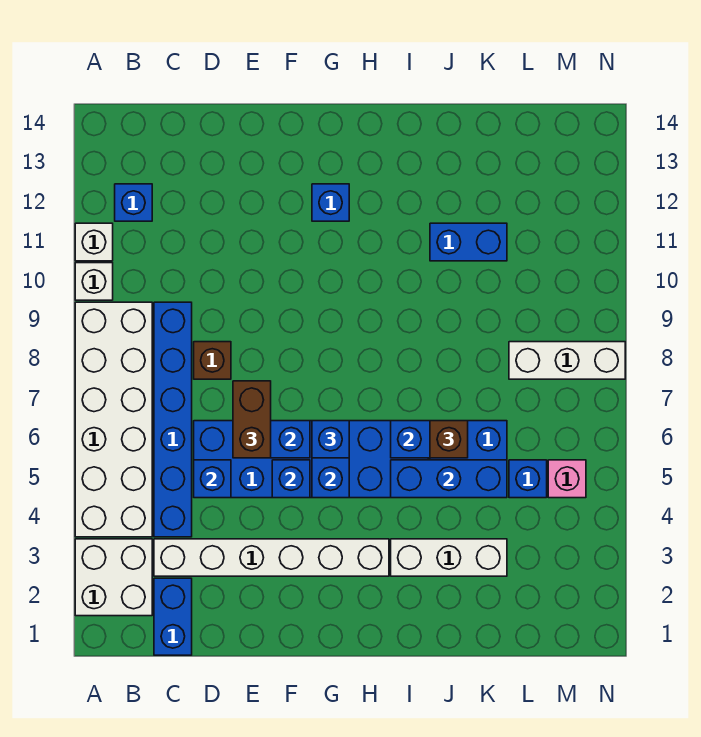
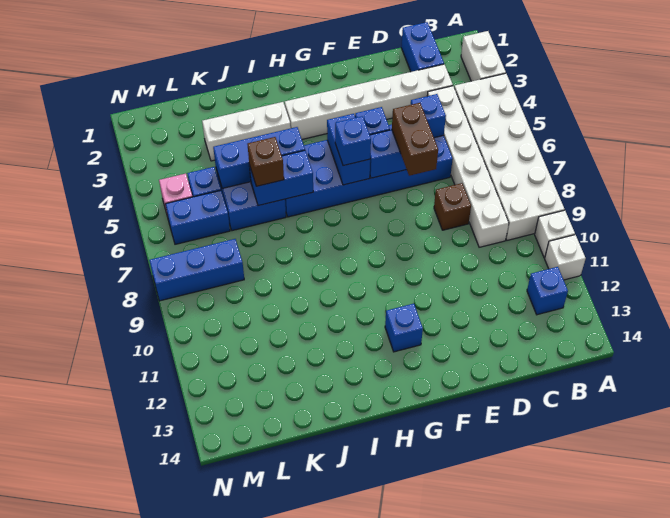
white 2x2 brick [75,539,152,616] -> white 1x2 brick [461,31,506,81]
blue 1x6 brick [154,302,192,537] -> white 1x6 brick [427,86,509,247]
blue 1x2 brick [430,223,507,261] -> blue 1x2 brick moved to [166,190,230,244]
white 1x3 brick [509,342,625,379] -> blue 1x3 brick [149,239,244,301]

